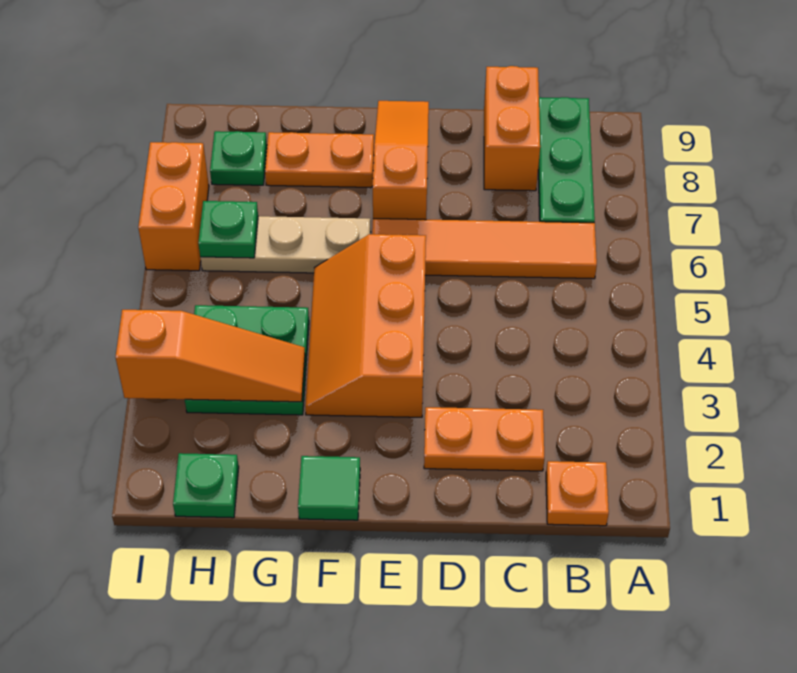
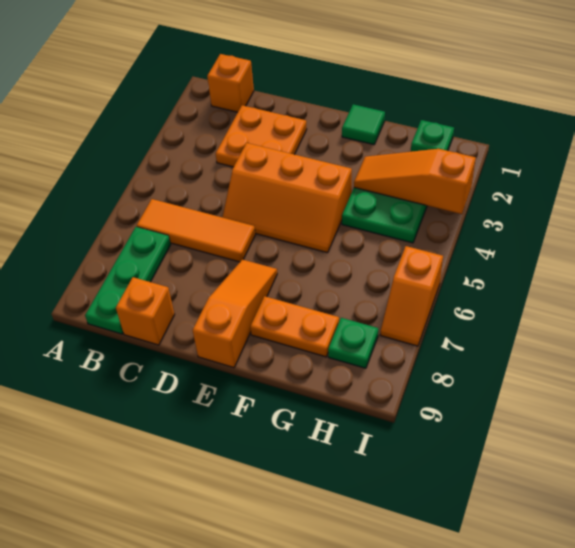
orange 1x1 plate [546,461,609,526] -> orange 1x1 brick [207,54,254,112]
orange 1x4 tile [372,219,597,279] -> orange 1x3 tile [137,199,255,262]
orange 1x2 plate [424,407,544,471] -> orange 2x2 plate [216,105,307,167]
orange 1x2 brick [484,66,540,191] -> orange 1x1 brick [116,277,175,345]
orange 2x3 slope [305,234,426,417] -> orange 2x3 slope turned to [222,143,352,253]
orange 1x3 slope [373,101,429,220] -> orange 1x3 slope turned to [193,260,277,368]
tan 1x3 plate [200,216,370,273] -> none
green 1x1 plate [198,201,258,258] -> none
orange 1x2 brick [138,142,209,271] -> orange 1x2 slope [380,246,443,346]

